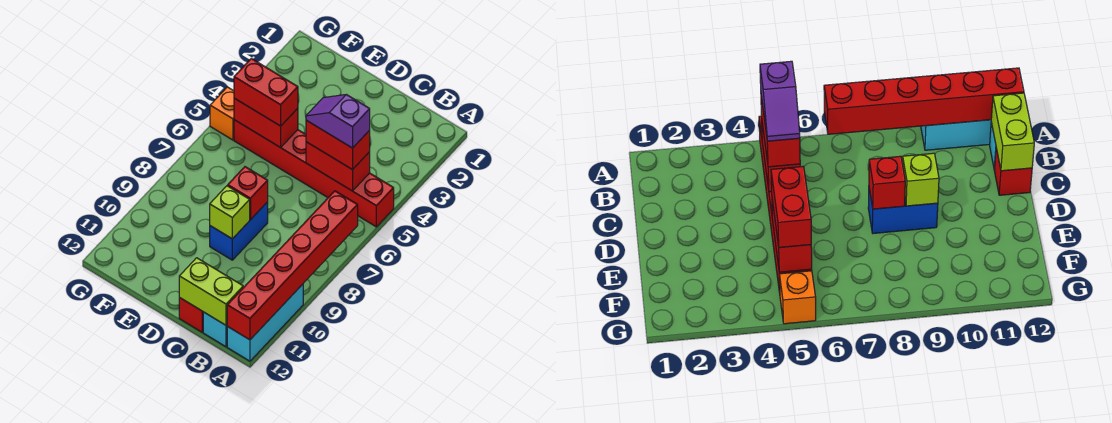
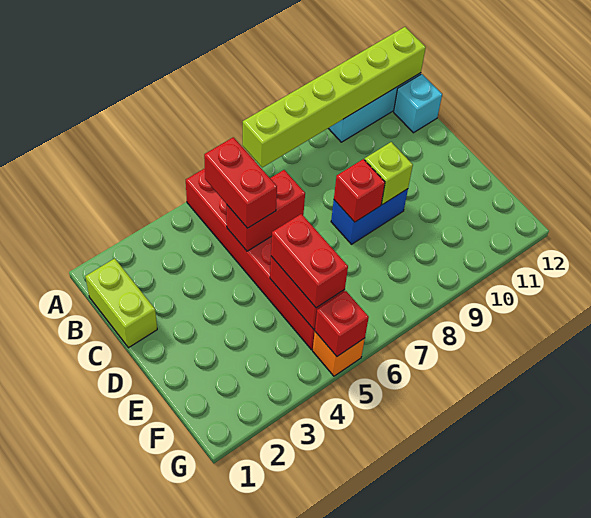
red 1x6 brick [227,191,358,340] -> lime 1x6 brick [243,27,426,167]
red 1x2 brick [306,142,370,191] -> red 1x2 brick turned to [227,170,305,251]
purple 1x2 slope [306,94,370,148] -> none
lime 1x2 brick [179,258,243,325] -> lime 1x2 brick moved to [85,258,157,348]
red 1x1 brick [179,297,203,332] -> red 1x1 brick moved to [315,291,369,356]

